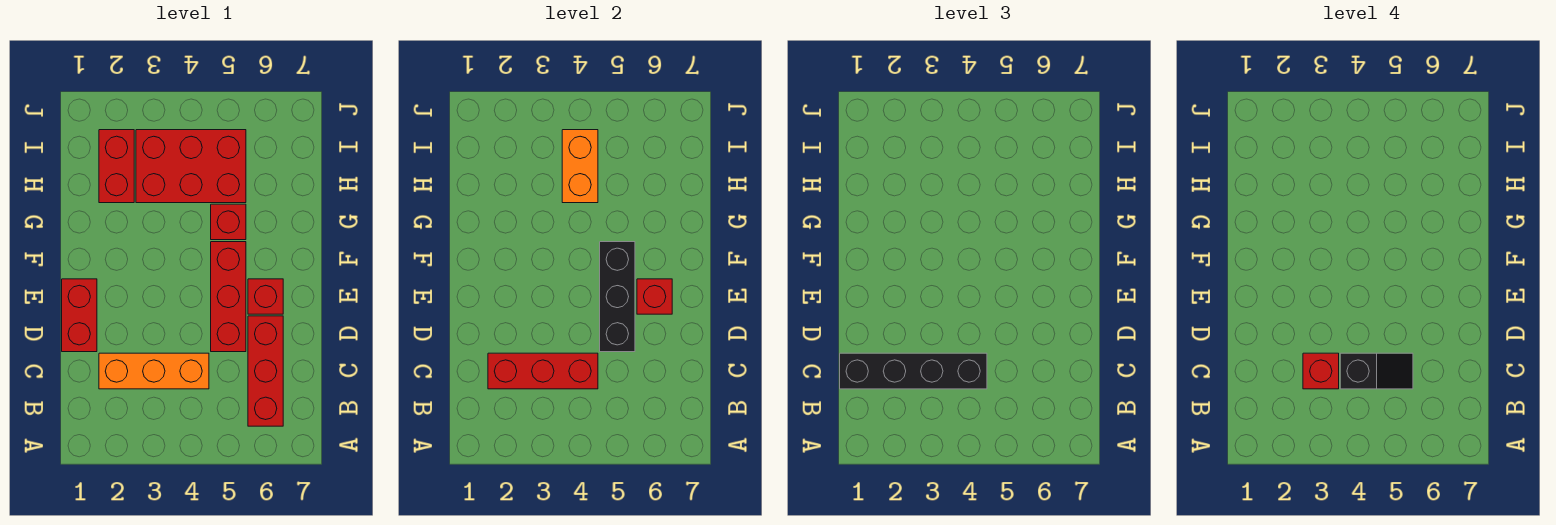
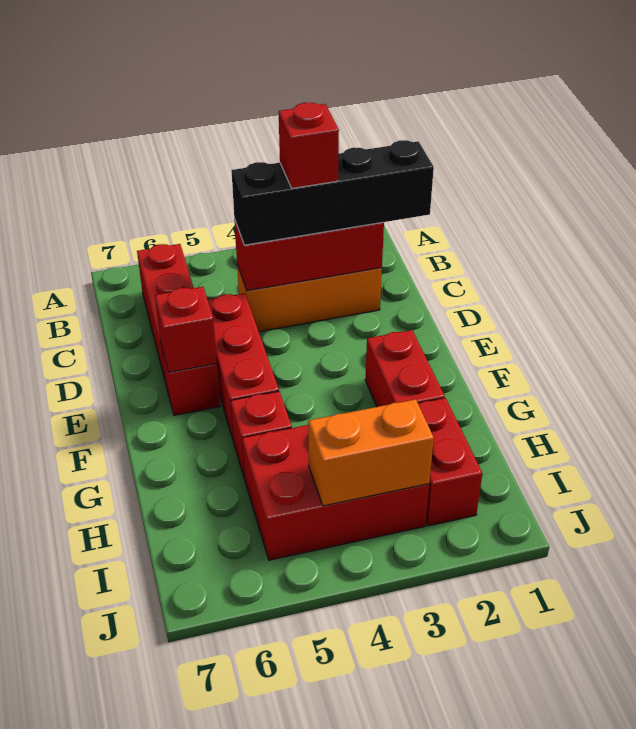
black 1x2 slope [1340,353,1413,389] -> none
red 1x2 brick [62,279,97,352] -> red 1x2 brick moved to [365,330,445,407]
black 1x3 brick [600,242,635,352] -> none
orange 1x2 brick [562,130,598,203] -> orange 1x2 brick turned to [308,399,434,506]

